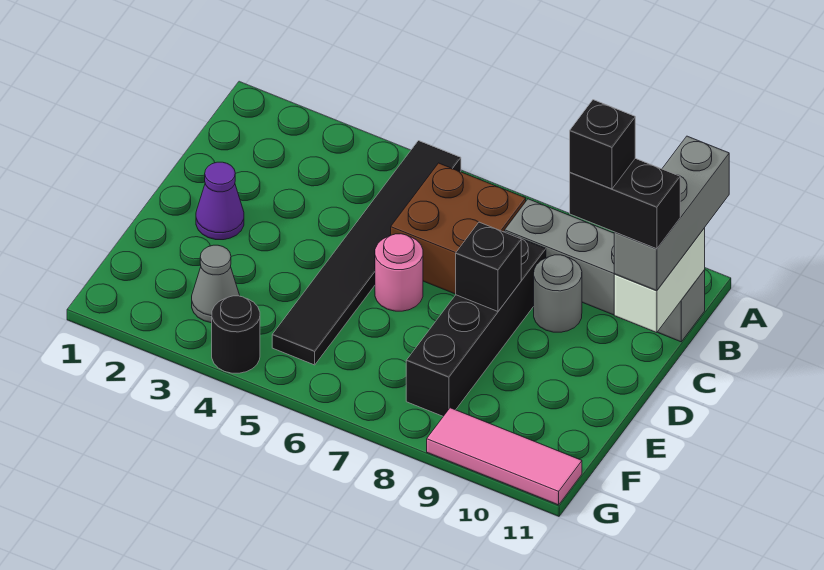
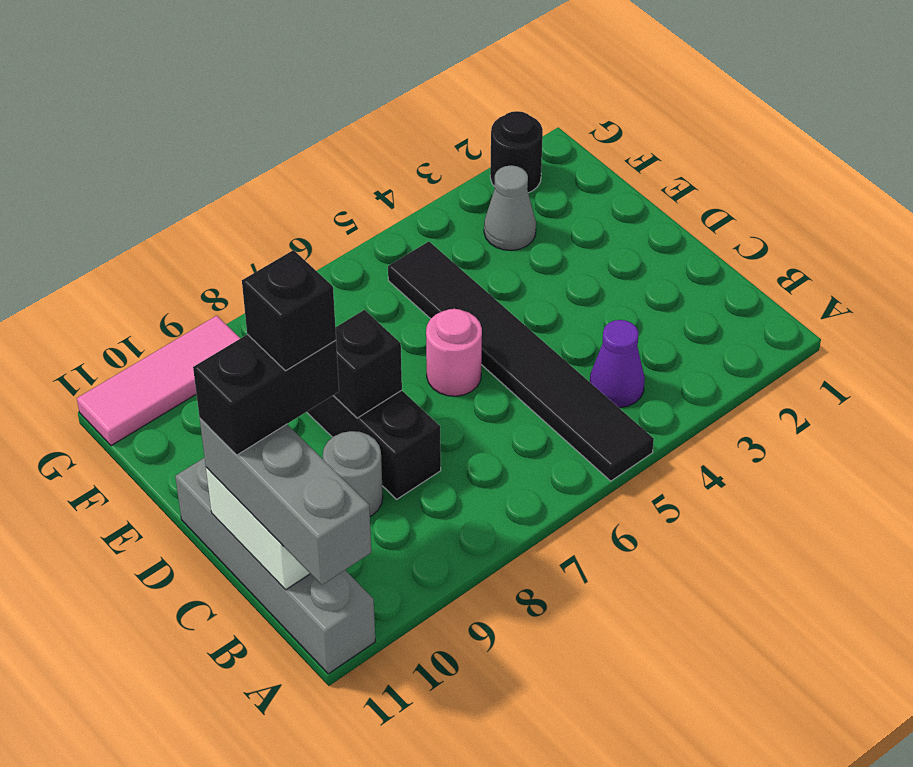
brown 2x2 brick [391,163,526,294] -> none
grey 1x4 brick [505,199,705,342] -> grey 1x4 brick turned to [175,458,375,674]
purple 1x1 cone [196,162,244,240] -> purple 1x1 cone moved to [590,320,645,408]
black 1x1 round brick [212,296,260,373] -> black 1x1 round brick moved to [490,111,543,193]

